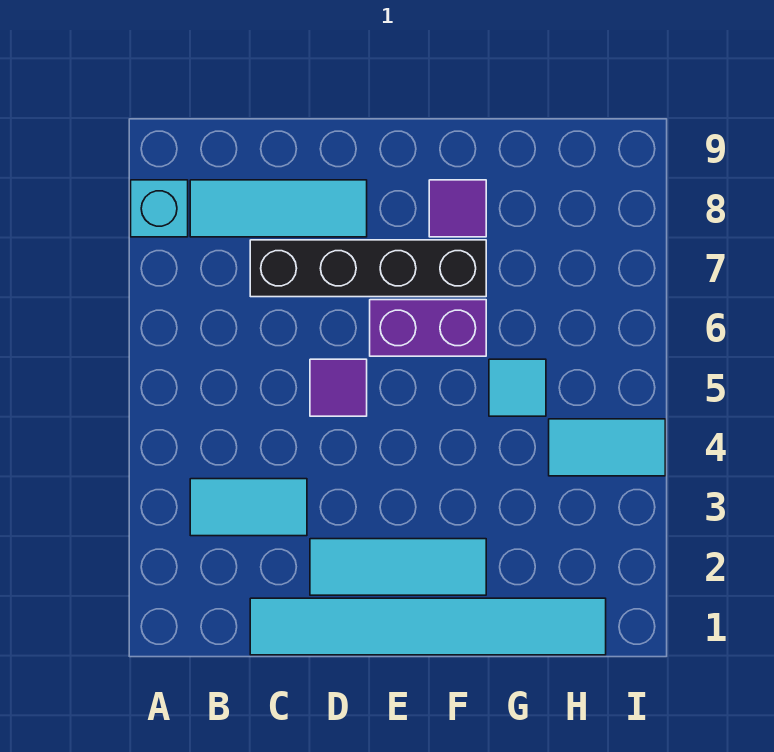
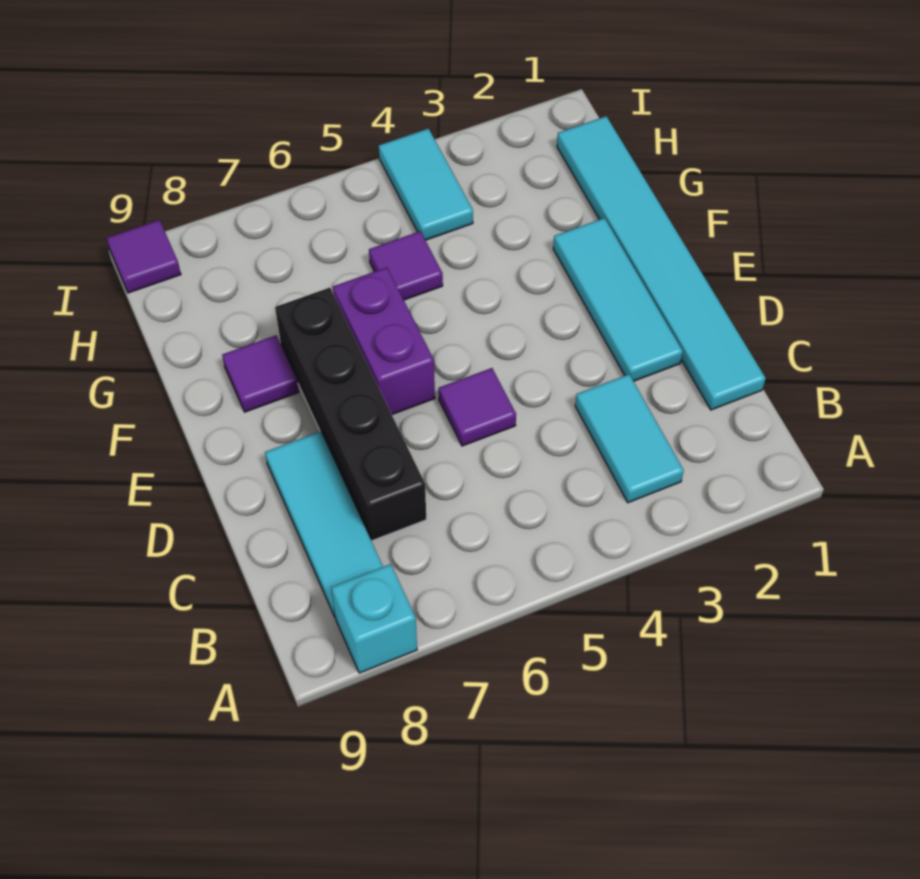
cyan 1x1 tile [489,359,546,416] -> purple 1x1 tile [369,231,443,300]
none -> purple 1x1 tile [107,220,181,293]

